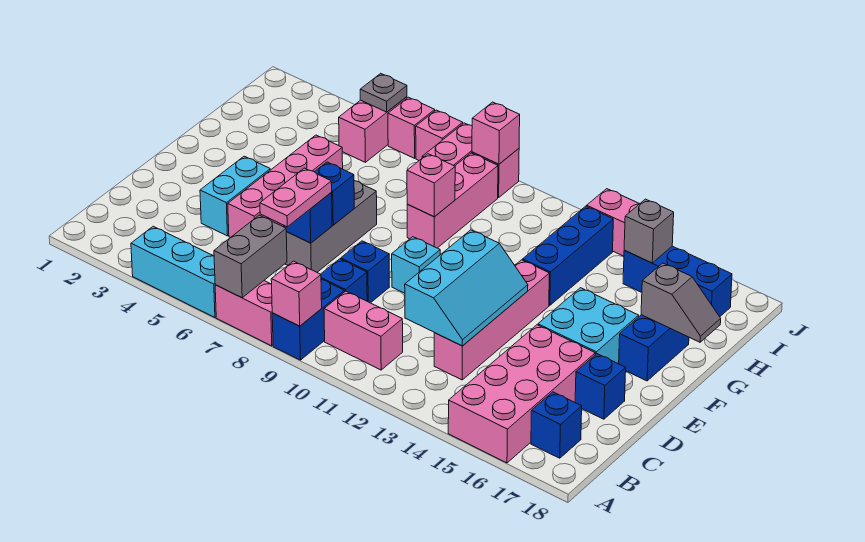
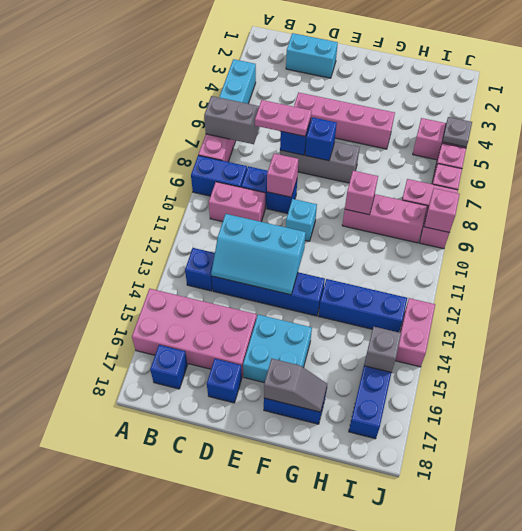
pink 1x1 brick [271,261,322,326] -> pink 1x1 brick moved to [267,154,299,197]
pink 1x2 brick [324,291,403,370] -> pink 1x2 brick turned to [209,182,265,222]
none -> blue 1x1 brick [185,248,215,291]
pink 1x4 brick [434,260,549,380] -> blue 1x4 brick [212,272,325,316]
cyan 1x2 brick [200,156,270,236] -> cyan 1x2 brick moved to [286,33,338,78]
grey 1x2 slope [641,263,721,342] -> grey 1x2 slope turned to [264,359,327,412]

